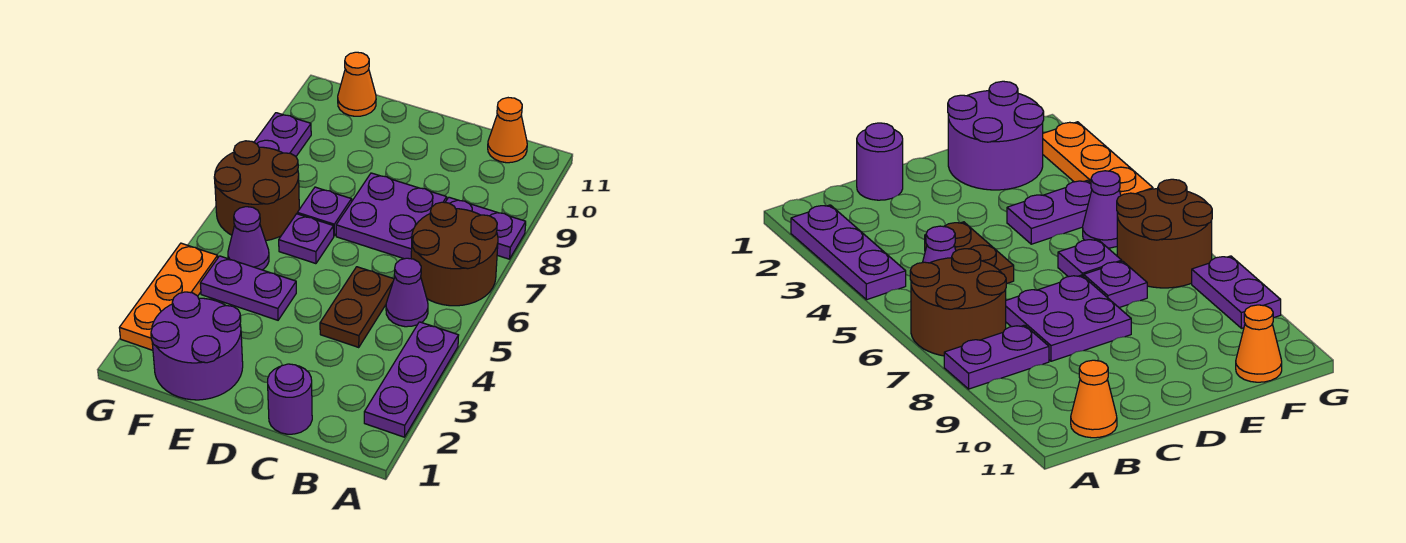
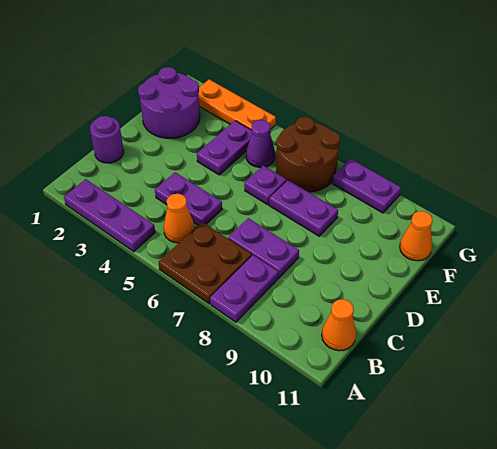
brown 2x2 round brick [411,202,498,306] -> brown 2x2 plate [159,222,252,304]
purple 1x1 cone [386,258,428,327] -> orange 1x1 cone [164,194,195,243]
brown 1x2 plate [320,267,394,347] -> purple 1x2 plate [155,172,222,225]
purple 2x2 plate [336,173,447,259] -> purple 1x2 plate [228,218,299,278]
purple 1x1 plate [297,187,352,236] -> purple 1x2 plate [269,180,338,236]

